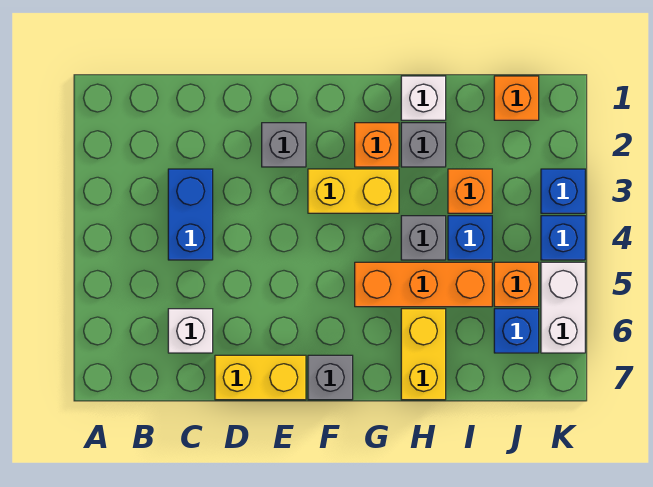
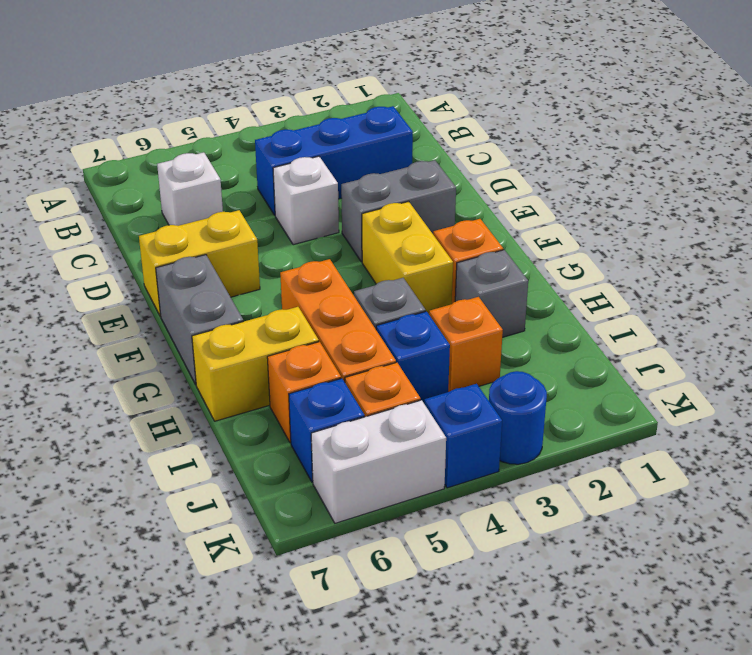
blue 1x2 brick [168,169,213,260] -> blue 1x3 brick [255,106,413,215]
yellow 1x2 brick [215,355,306,400] -> yellow 1x2 brick turned to [139,210,260,316]
grey 1x1 brick [262,123,306,167] -> grey 1x2 brick [341,160,456,262]
grey 1x1 brick [308,355,353,400] -> grey 1x2 brick [156,255,243,384]
white 1x1 brick [401,76,446,120] -> white 1x1 brick moved to [273,156,339,245]
orange 1x1 brick [494,76,539,120] -> orange 1x1 brick moved to [267,342,341,443]
blue 1x1 brick [541,169,585,213] -> blue 1x1 round brick [489,371,547,464]

